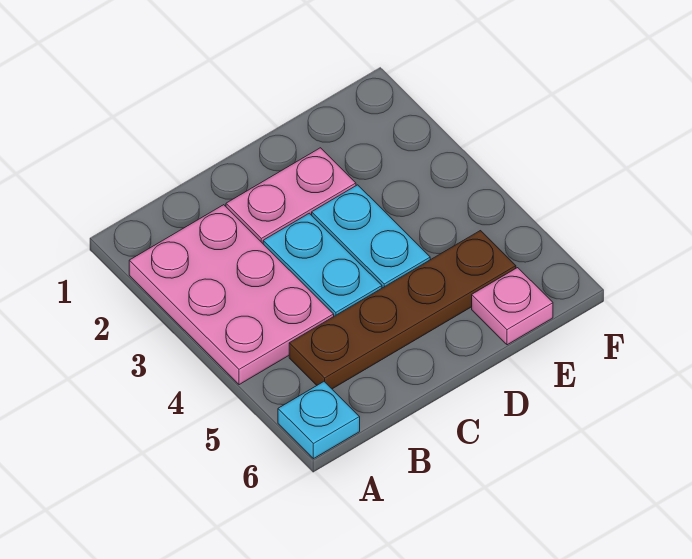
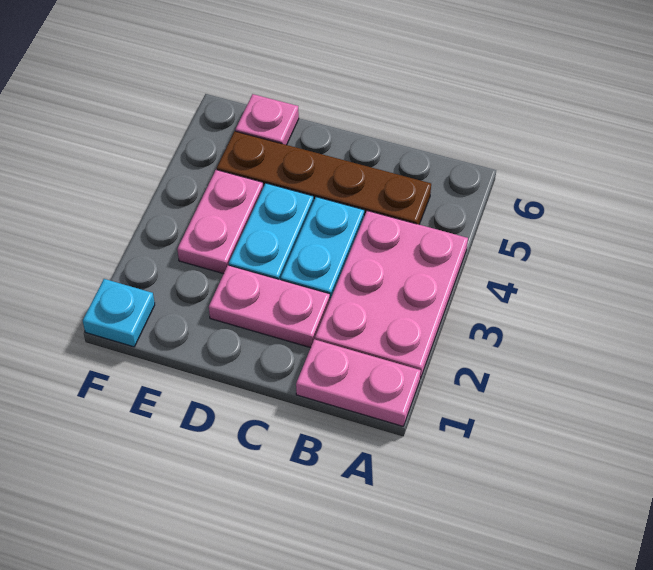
none -> pink 1x2 plate [296,339,421,426]
cyan 1x1 plate [278,382,360,459] -> cyan 1x1 plate moved to [83,279,155,347]
none -> pink 1x2 plate [177,170,263,274]

